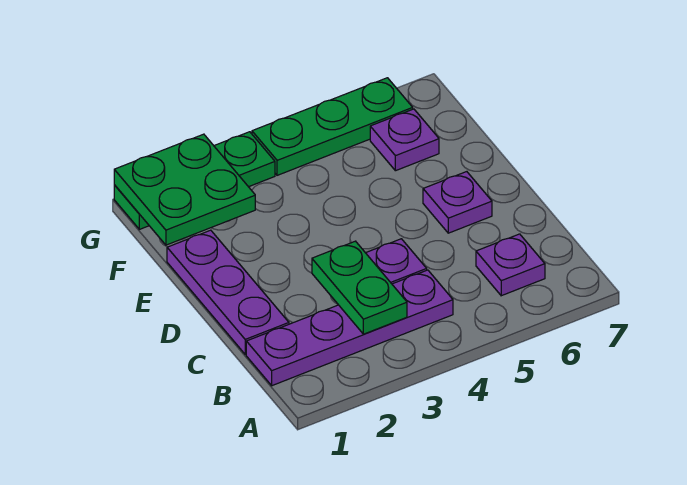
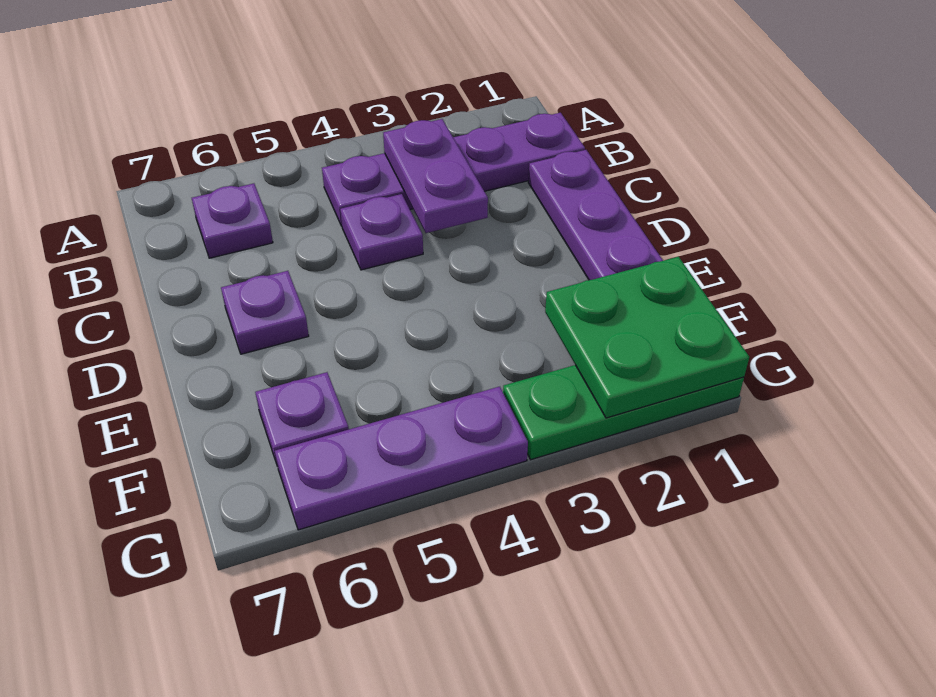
green 1x2 plate [312,241,407,334] -> purple 1x2 plate [383,119,488,233]
green 1x3 plate [252,78,413,175] -> purple 1x3 plate [275,387,528,530]

